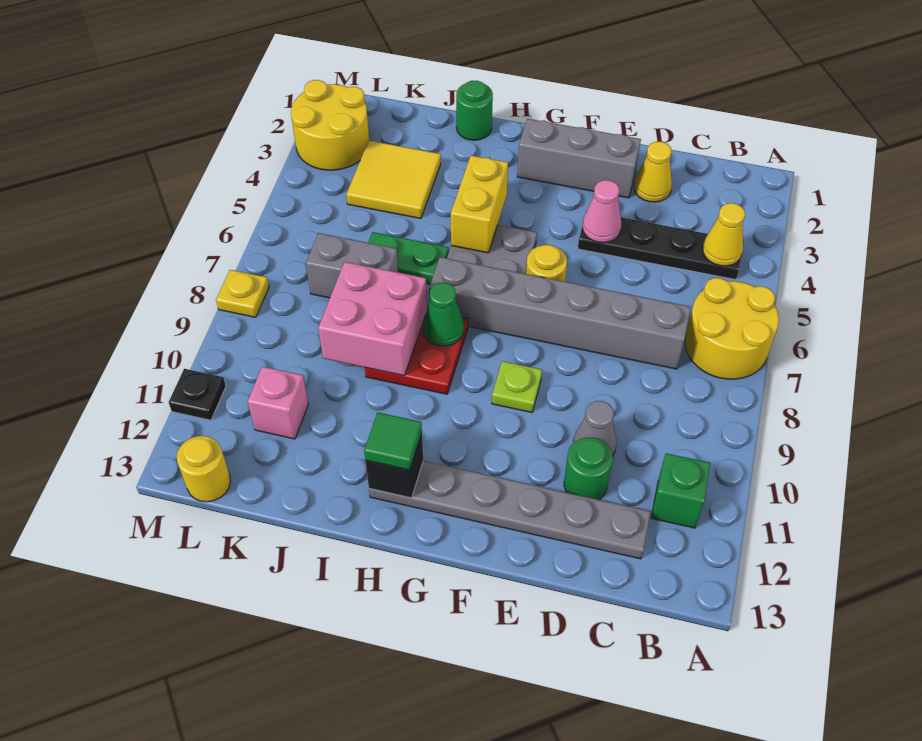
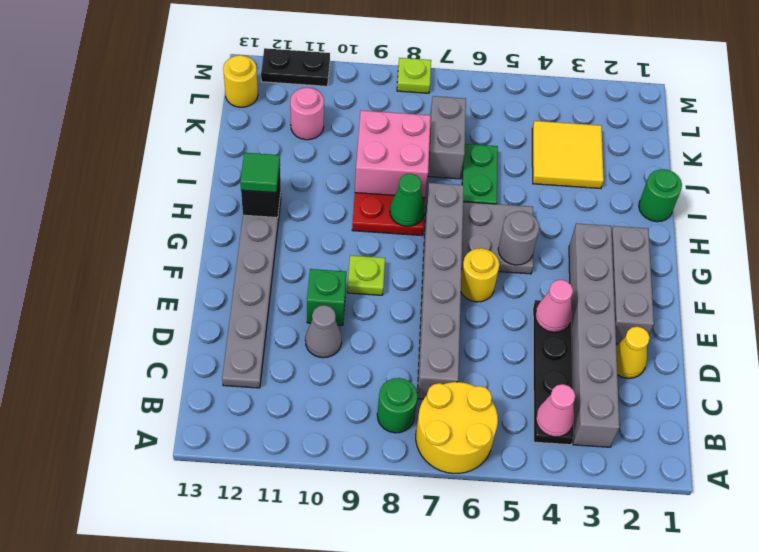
none -> grey 1x6 brick [569,223,619,447]
yellow 1x1 cone [703,203,745,266] -> pink 1x1 cone [536,384,575,437]
green 1x1 brick [651,453,710,528] -> green 1x1 brick moved to [307,269,346,325]
green 1x1 round brick [564,437,613,500] -> green 1x1 round brick moved to [377,378,418,433]
none -> grey 1x1 round brick [498,211,539,265]
yellow 1x2 brick [451,156,508,253] -> none
pink 1x1 brick [248,367,308,439] -> pink 1x1 round brick [290,88,324,140]
yellow 2x2 round brick [291,80,369,170] -> none
yellow 1x1 plate [216,270,269,317] -> lime 1x1 plate [397,58,431,93]
black 1x1 plate [169,369,226,420] -> black 1x2 plate [261,48,330,86]

